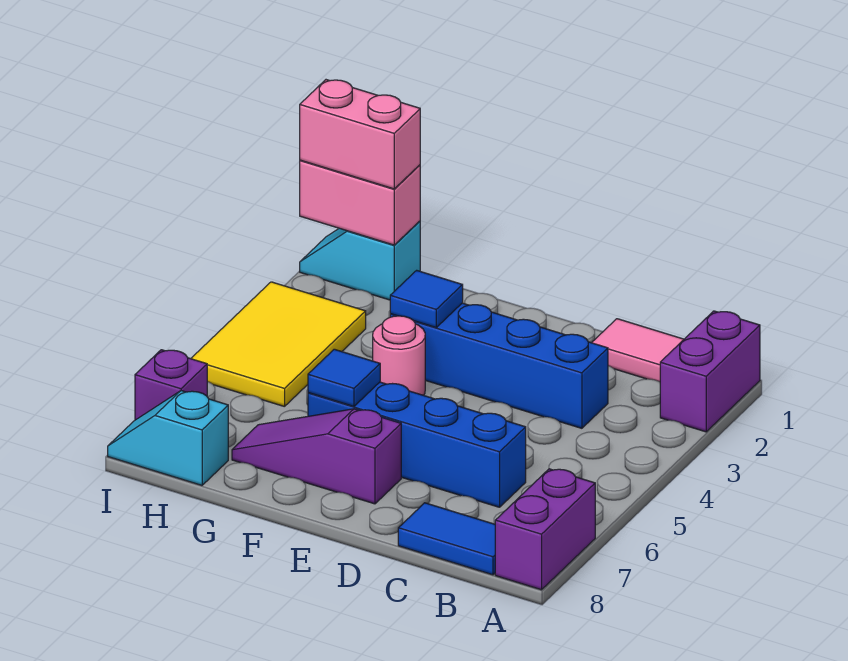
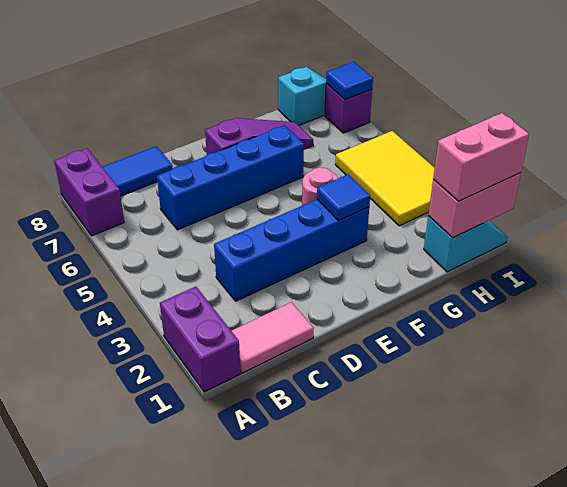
blue 1x1 tile [308,349,380,406] -> blue 1x1 tile moved to [326,62,373,100]

